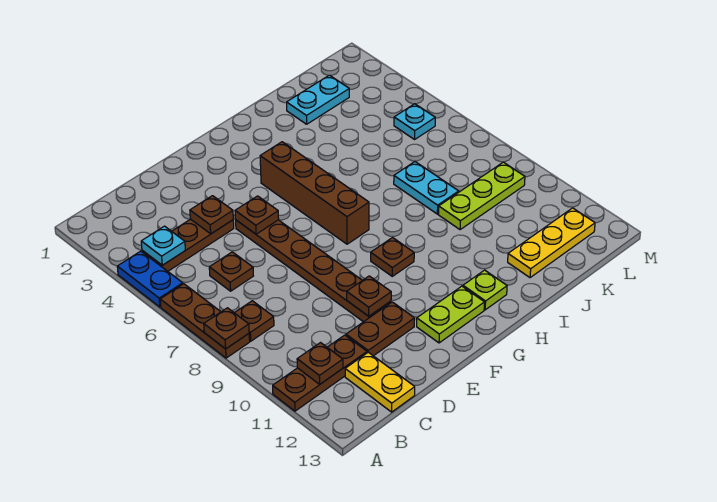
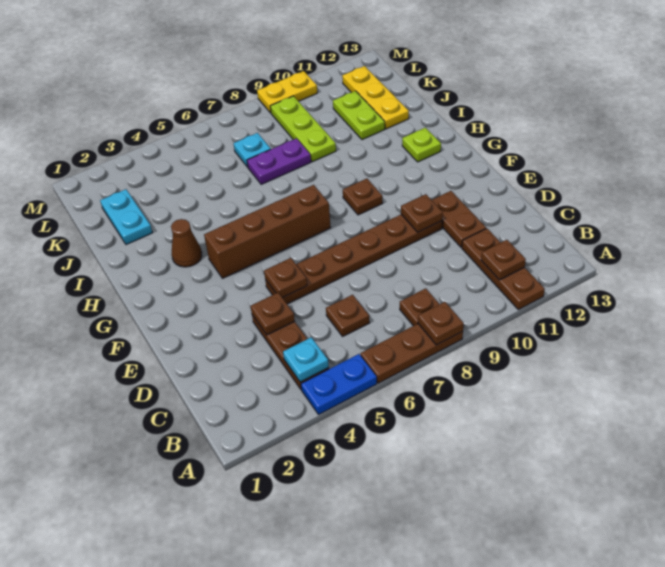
yellow 1x2 plate [345,352,415,412] -> yellow 1x2 plate moved to [257,71,317,113]
lime 1x2 plate [417,286,484,343] -> lime 1x2 plate moved to [333,91,385,140]
none -> brown 1x1 cone [171,219,202,267]
cyan 1x2 plate [394,162,459,214] -> purple 1x2 plate [247,138,311,184]
cyan 1x1 plate [394,104,435,139] -> cyan 1x1 plate moved to [234,133,271,167]

